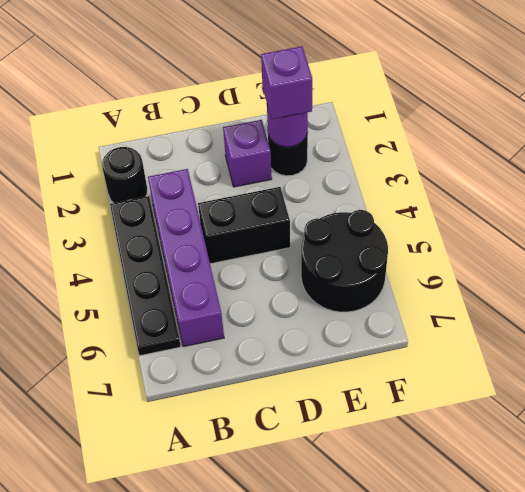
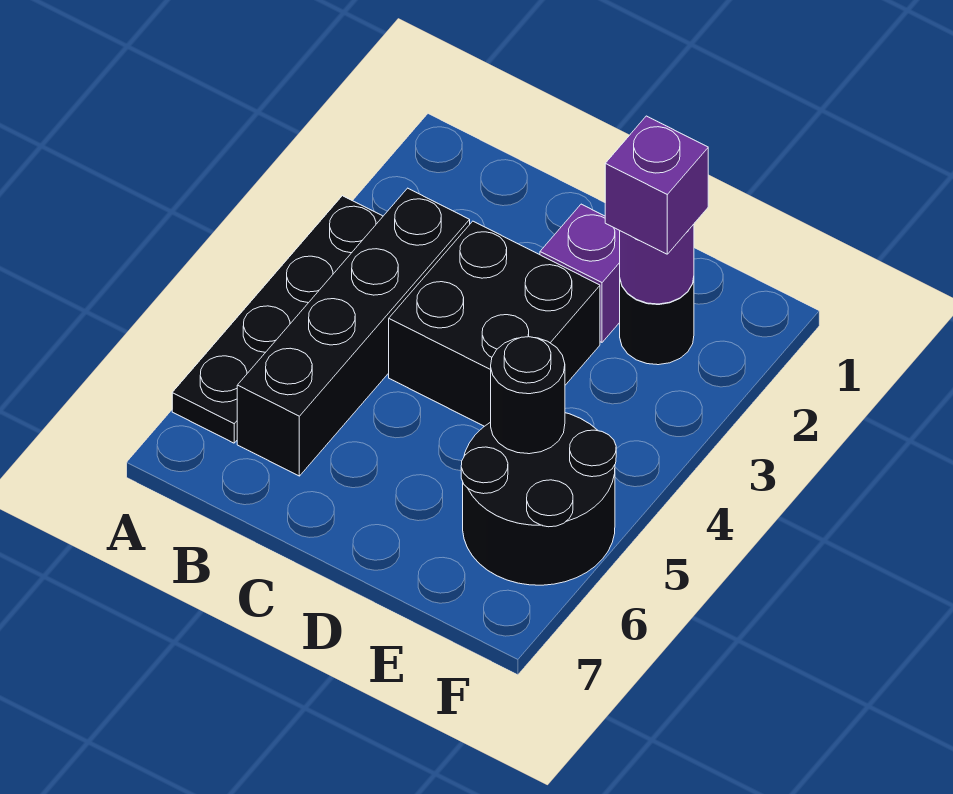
black 1x1 round brick [102,147,147,203] -> black 1x1 round brick moved to [491,337,565,454]
purple 1x4 brick [148,169,224,347] -> black 1x4 brick [237,188,470,476]
black 1x2 brick [198,187,290,264] -> black 2x2 brick [389,221,600,426]

